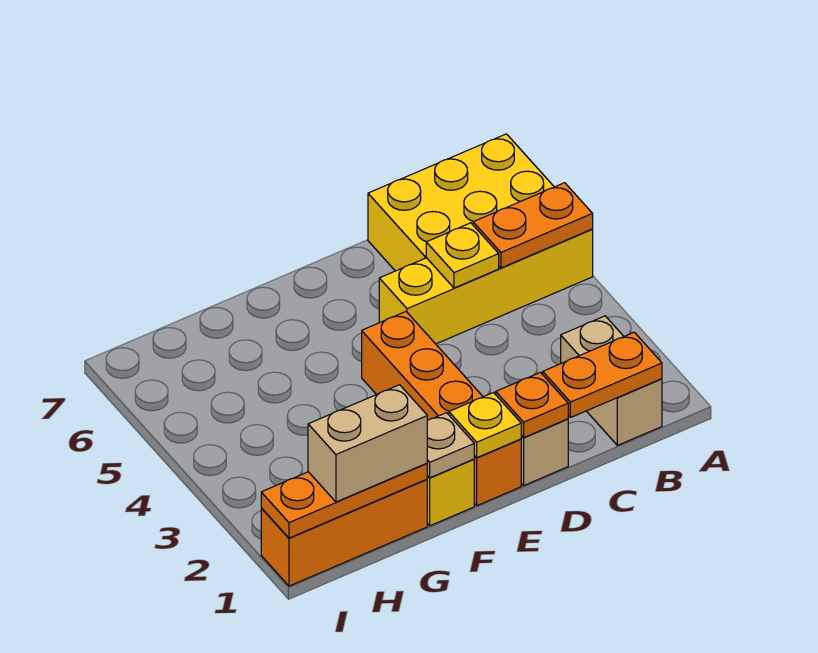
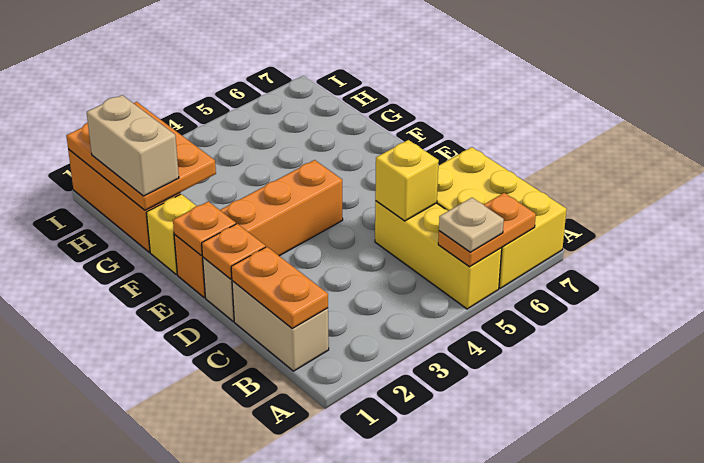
yellow 1x4 brick [379,229,593,344] -> yellow 1x3 brick [375,201,502,309]
orange 1x2 plate [473,183,593,268] -> orange 1x2 plate turned to [438,193,536,267]
tan 1x2 brick [561,316,662,445] -> tan 1x2 brick turned to [232,281,329,371]
yellow 1x1 plate [426,223,499,288] -> yellow 1x1 brick [375,140,439,221]
yellow 1x1 plate [449,393,521,458] -> orange 1x1 plate [173,201,236,255]
tan 1x1 plate [427,413,474,478] -> tan 1x1 plate moved to [439,198,504,252]
orange 1x3 plate [261,463,427,538] -> orange 2x3 plate [66,102,216,210]

